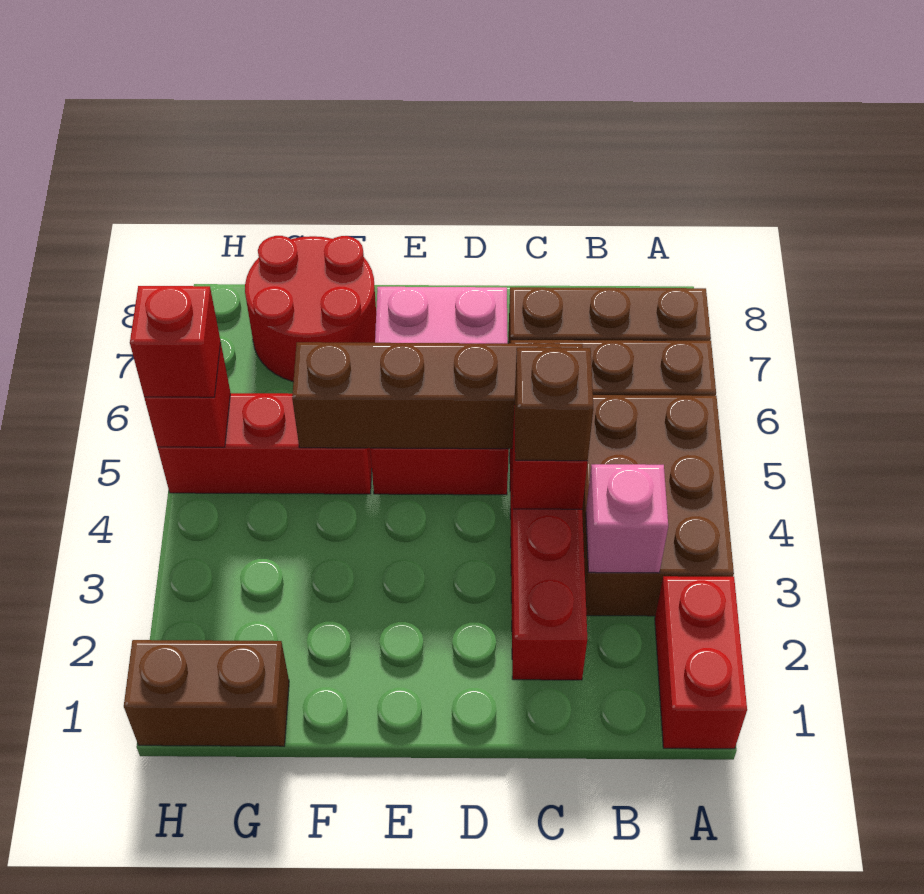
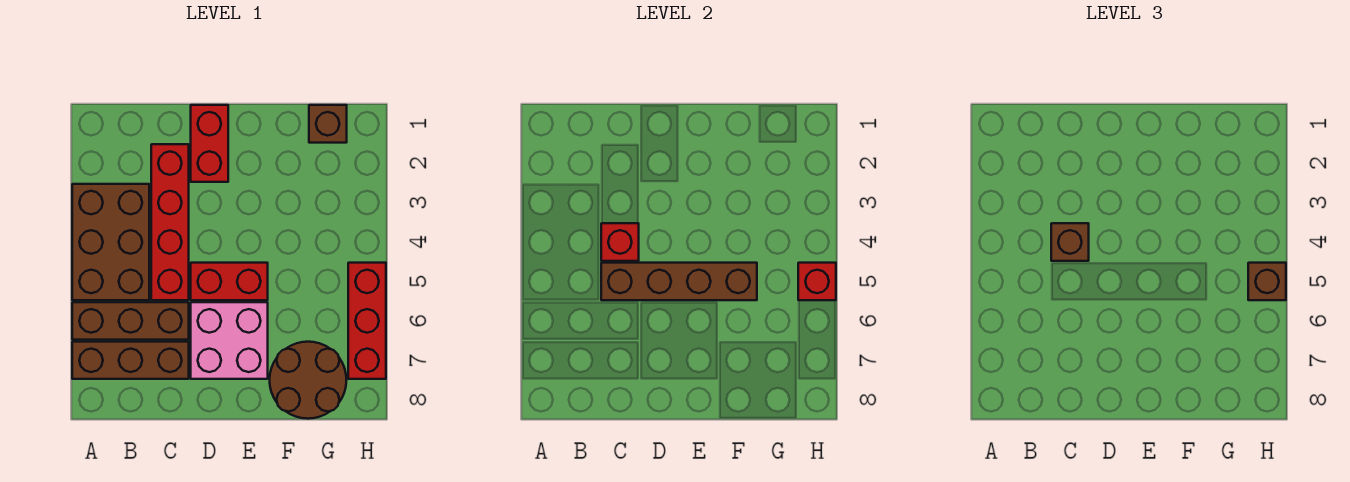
red 1x2 brick [655,576,747,749] -> red 1x2 brick moved to [191,105,228,182]
pink 1x1 brick [586,464,668,573] -> none
red 1x3 brick [158,393,372,494] -> red 1x3 brick turned to [348,263,386,379]
red 2x2 round brick [245,236,376,381] -> brown 2x2 round brick [270,342,346,419]
brown 1x2 brick [124,640,289,746] -> brown 1x1 brick [309,105,347,143]
red 1x1 brick [130,286,221,397] -> brown 1x1 brick [1248,263,1286,300]

